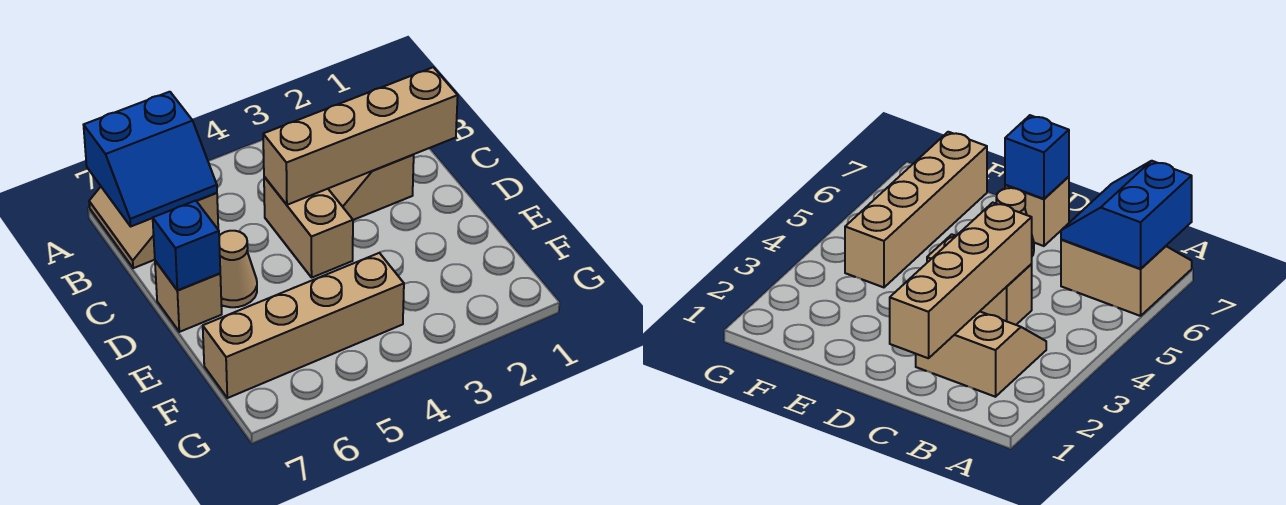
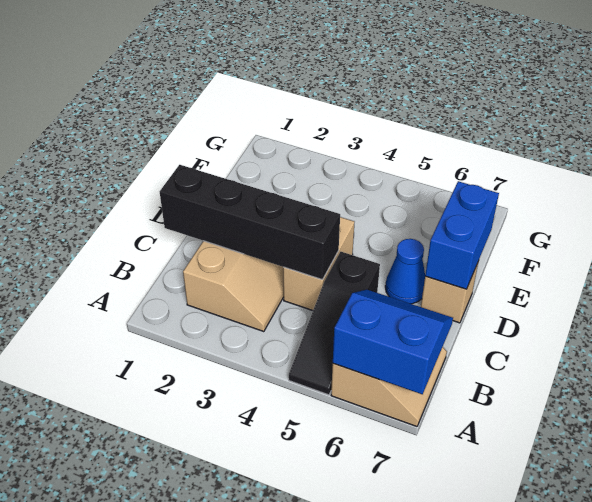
none -> black 1x3 slope [289,252,380,395]
tan 1x4 brick [263,67,458,205] -> black 1x4 brick [160,165,340,280]
tan 1x1 cone [219,231,257,307] -> blue 1x1 cone [385,239,425,304]
blue 1x1 brick [153,201,220,290] -> blue 1x2 brick [425,181,499,289]
tan 1x4 brick [203,253,404,398] -> none

